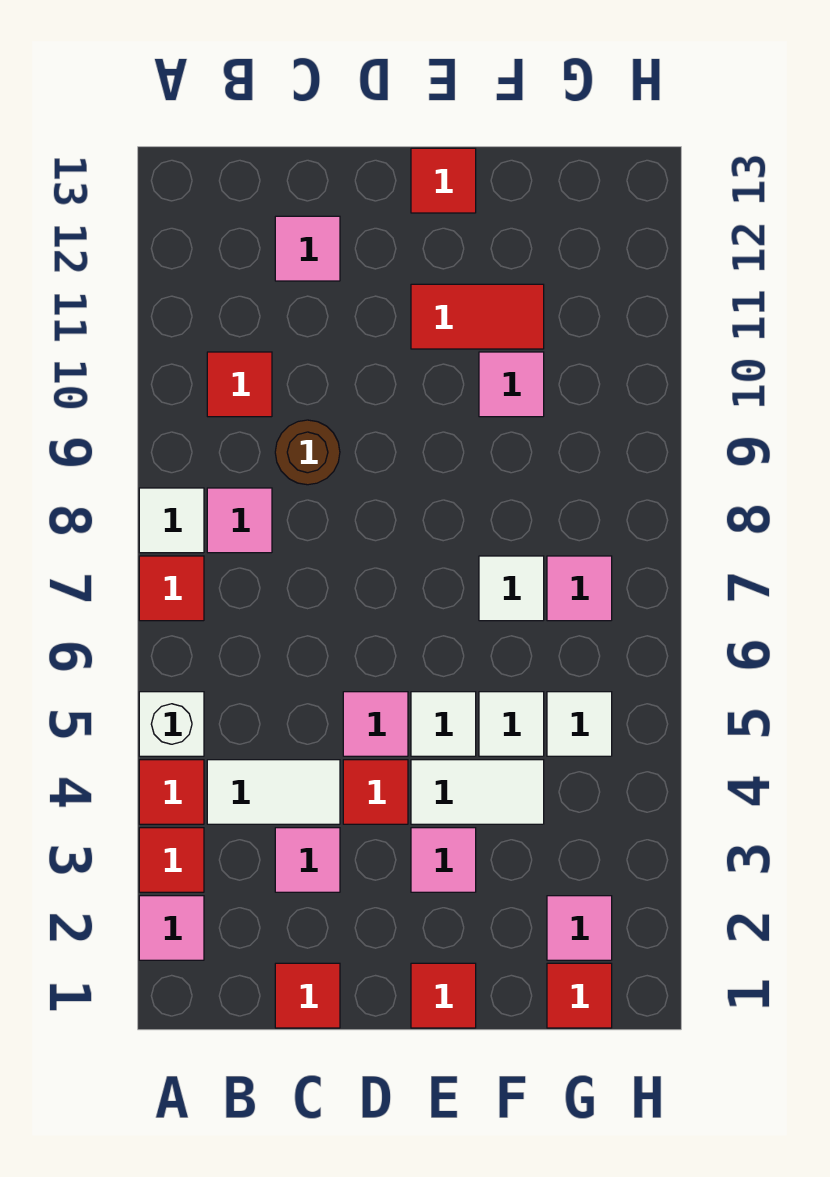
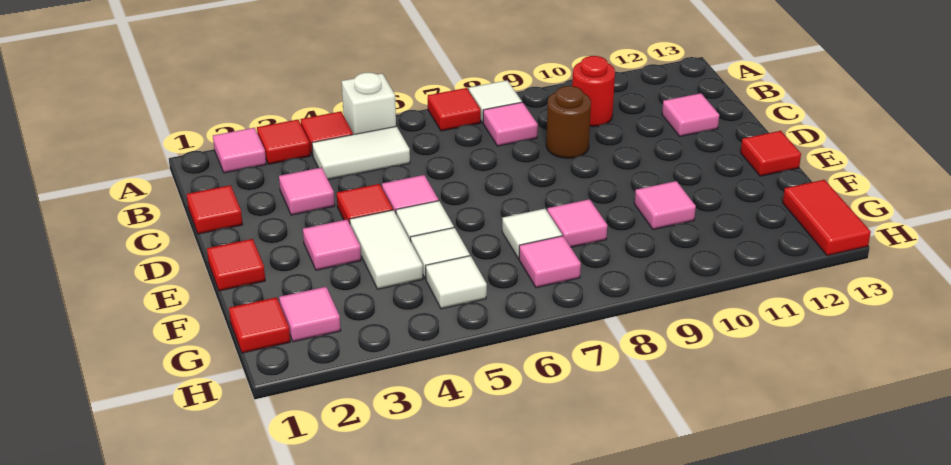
white 1x2 tile [207,760,340,824] -> white 1x2 tile turned to [312,126,410,180]
red 1x1 tile [207,352,272,417] -> red 1x1 round brick [572,56,615,127]
red 1x2 tile [411,284,544,349] -> red 1x2 tile moved to [783,180,871,256]
none -> pink 1x1 tile [547,199,607,247]

